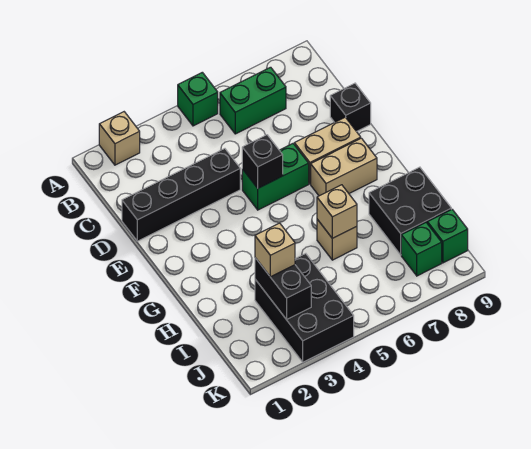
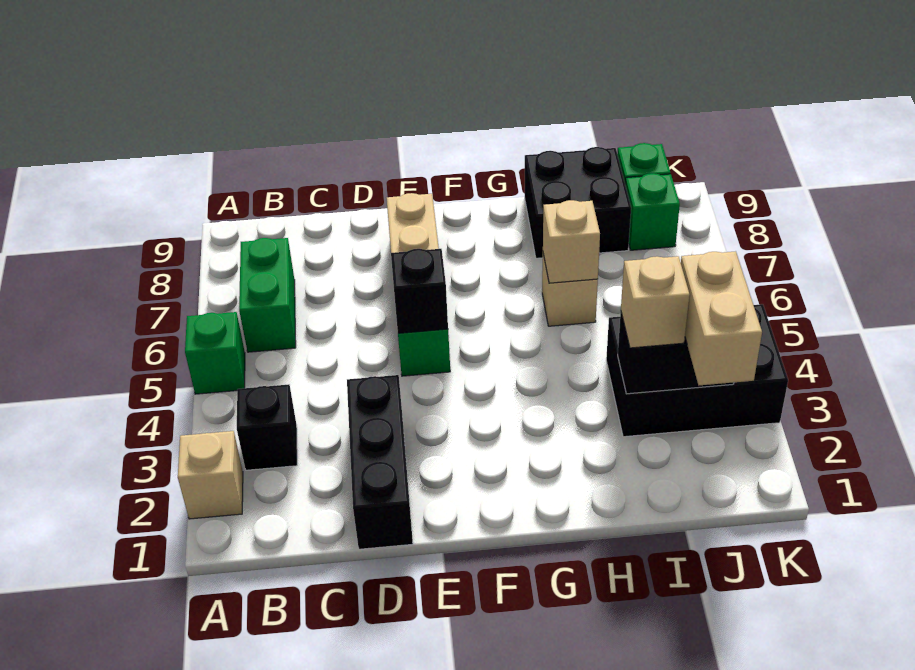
black 1x4 brick [122,149,240,241] -> black 1x3 brick [347,375,413,549]
black 1x1 brick [330,83,371,132] -> black 1x1 brick moved to [237,384,297,470]
tan 1x2 brick [311,138,377,196] -> tan 1x2 brick moved to [681,251,762,385]

